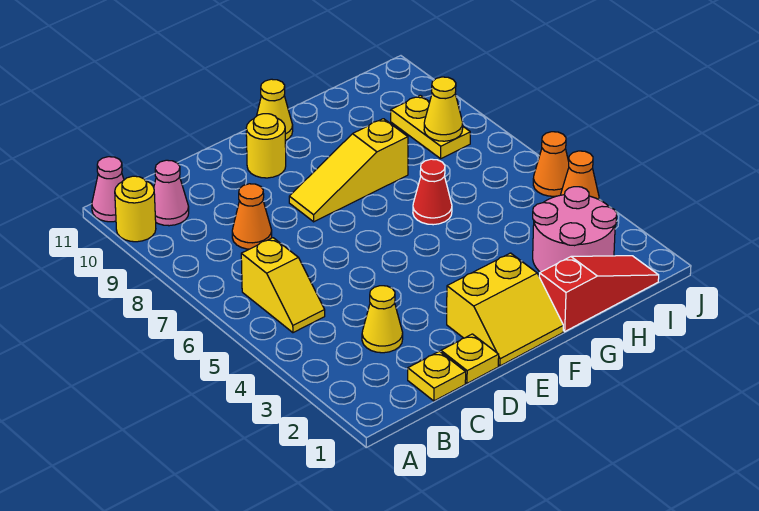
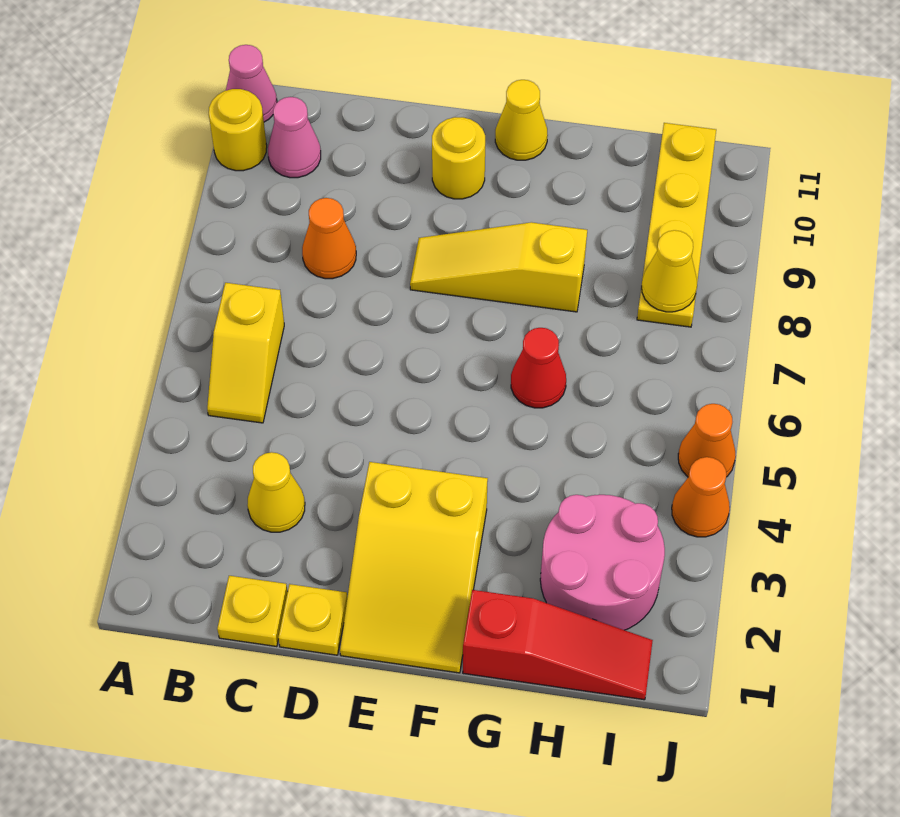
yellow 2x2 slope [447,253,563,366] -> yellow 2x3 slope [340,462,488,673]
yellow 1x2 plate [391,95,470,159] -> yellow 1x4 plate [637,123,716,327]

